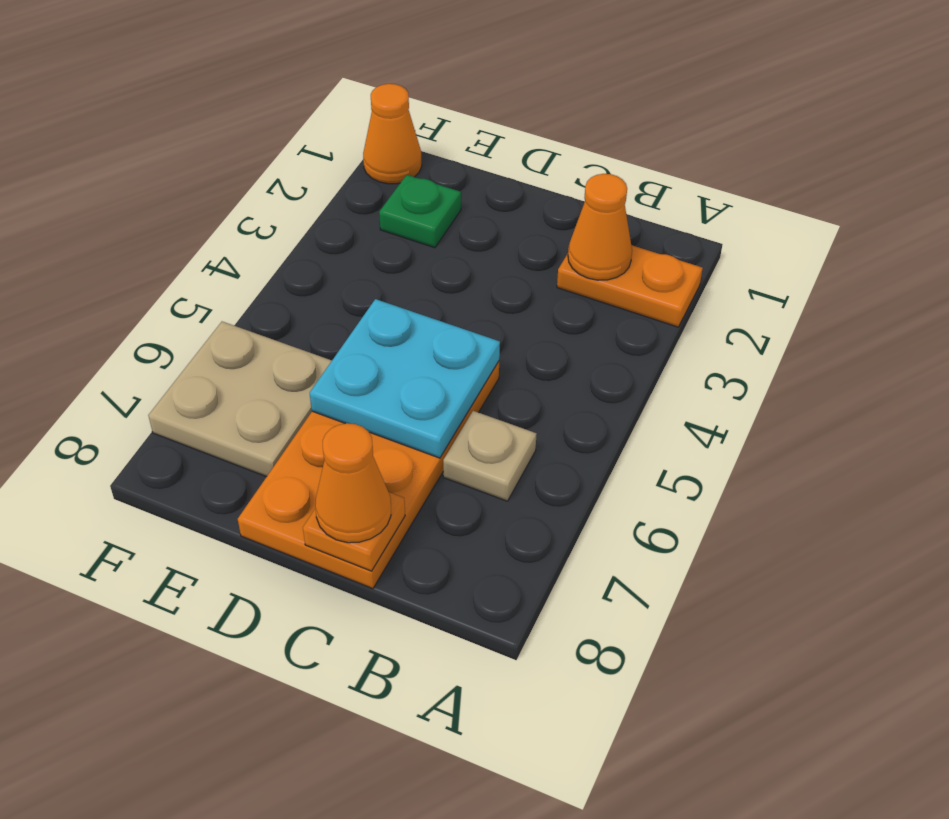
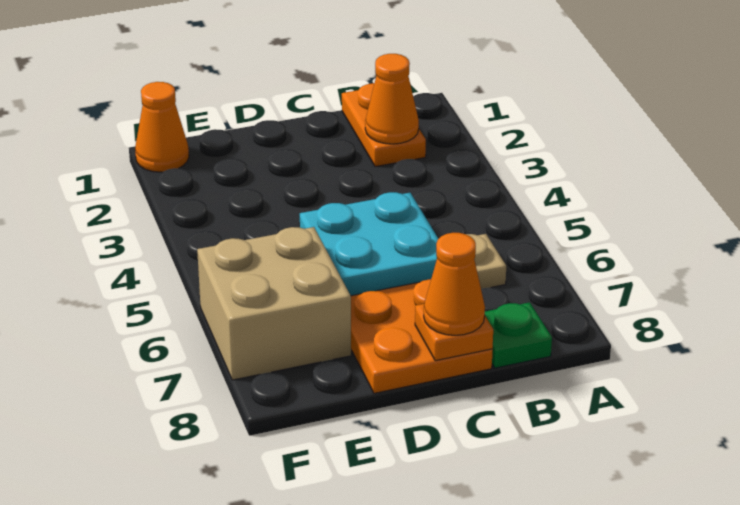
orange 1x2 plate [557,245,703,327] -> orange 1x2 plate turned to [342,83,426,167]
green 1x1 plate [379,175,461,248] -> green 1x1 plate moved to [485,302,552,368]
tan 2x2 plate [148,322,332,477] -> tan 2x2 brick [197,227,351,380]

